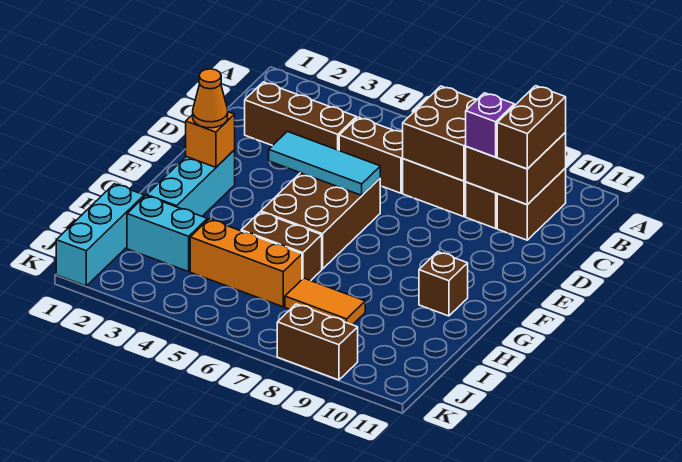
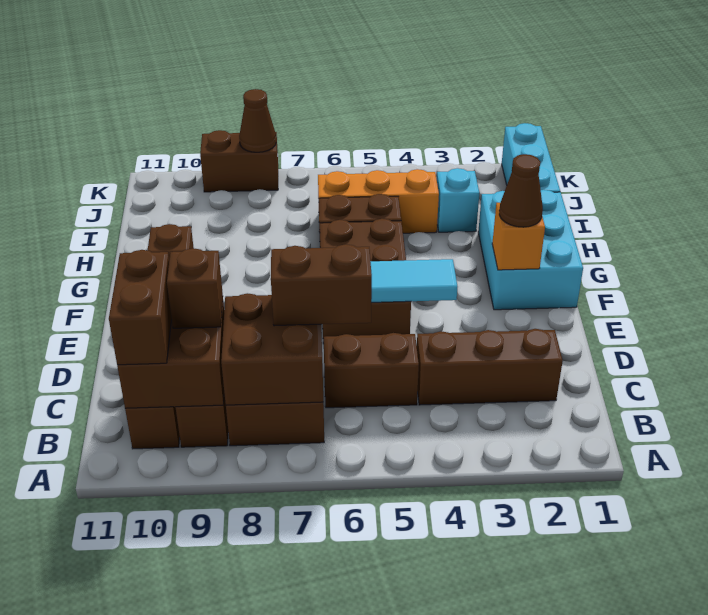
none -> brown 1x2 brick [271,244,372,326]
purple 1x1 brick [466,93,514,157] -> brown 1x1 brick [167,248,223,328]
cyan 1x3 brick [147,150,235,216] -> cyan 2x3 brick [478,190,583,310]
orange 1x1 cone [193,69,228,128] -> brown 1x1 cone [499,154,543,227]
cyan 1x2 brick [127,196,207,272] -> cyan 1x1 brick [437,168,479,232]
orange 1x2 tile [285,278,365,325] -> none
none -> brown 1x1 cone [239,89,276,152]

